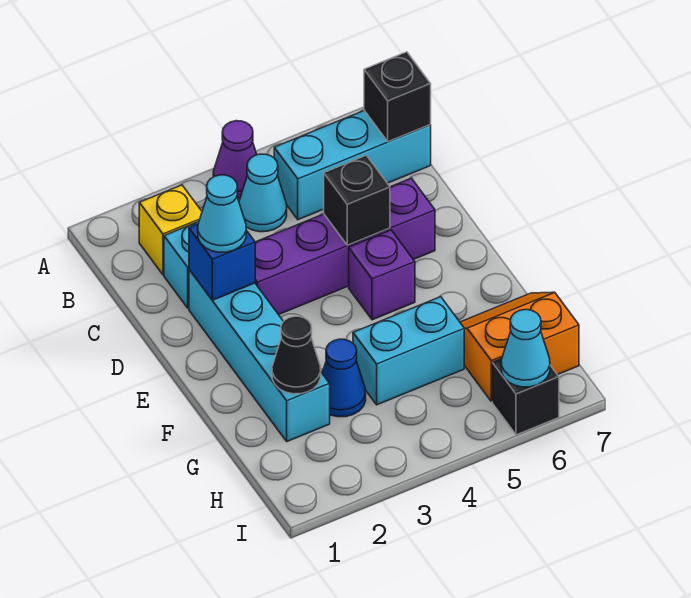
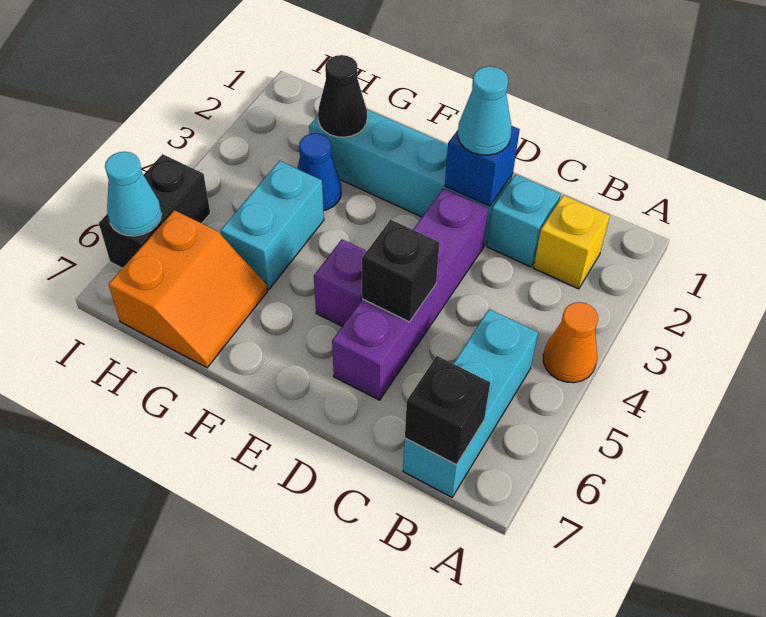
purple 1x1 cone [213,121,257,198] -> orange 1x1 cone [543,302,598,383]
cyan 1x1 cone [239,154,287,232] -> none
black 1x1 brick [492,359,559,435] -> black 1x2 brick [99,154,210,268]

